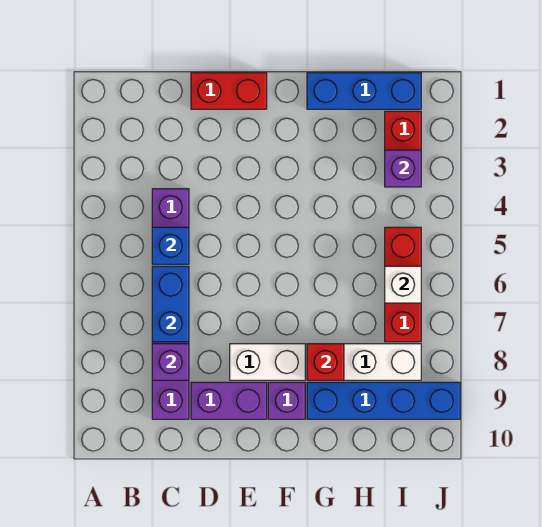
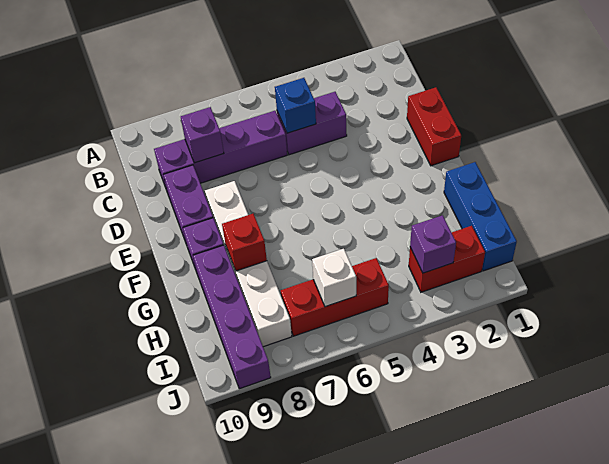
blue 1x2 brick [152,266,189,342] -> none
blue 1x4 brick [307,382,460,419] -> purple 1x4 brick [193,245,271,389]

